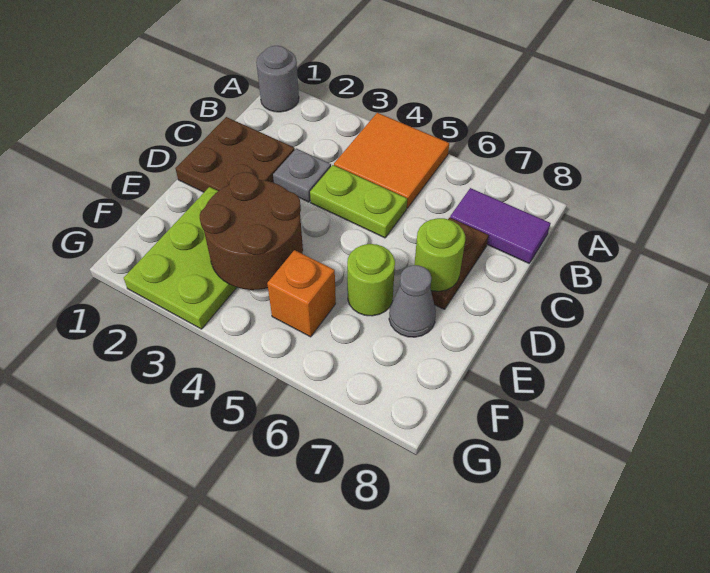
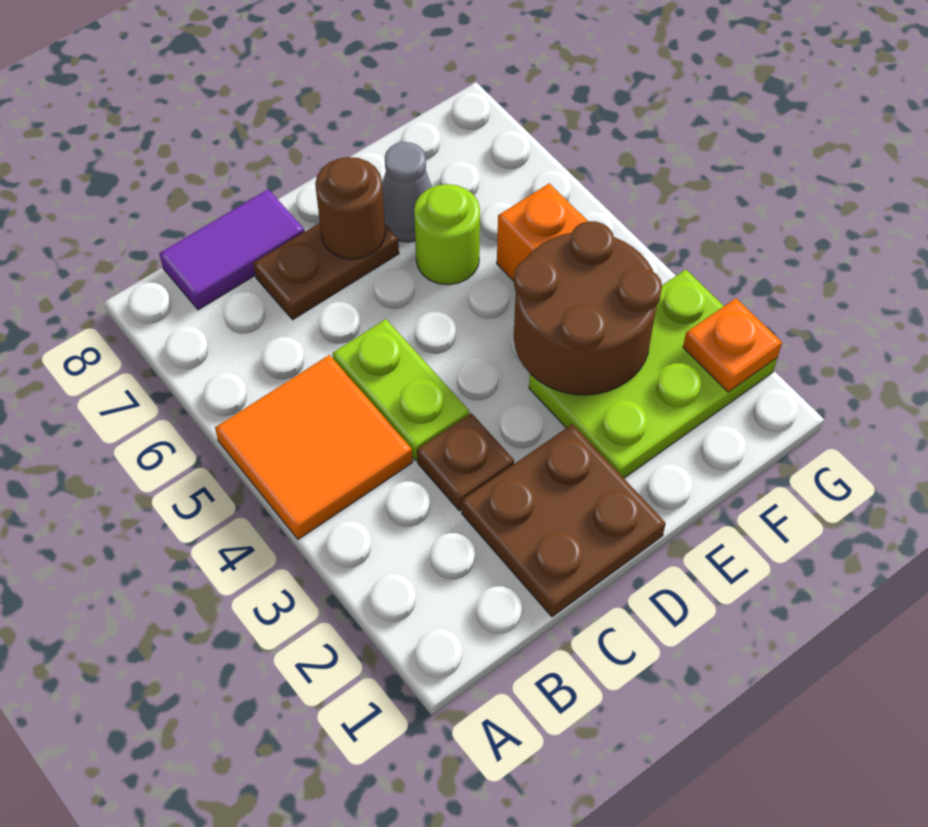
grey 1x1 round brick [256,46,299,112] -> none
purple 1x2 tile [450,188,551,263] -> purple 1x2 tile turned to [159,189,305,310]
grey 1x1 plate [273,148,331,202] -> brown 1x1 plate [417,413,514,511]
lime 1x1 round brick [414,218,465,291] -> brown 1x1 round brick [315,157,385,259]
none -> orange 1x1 plate [683,298,782,392]

